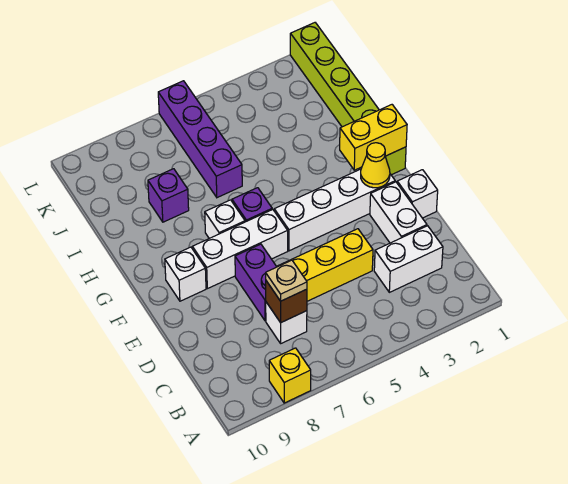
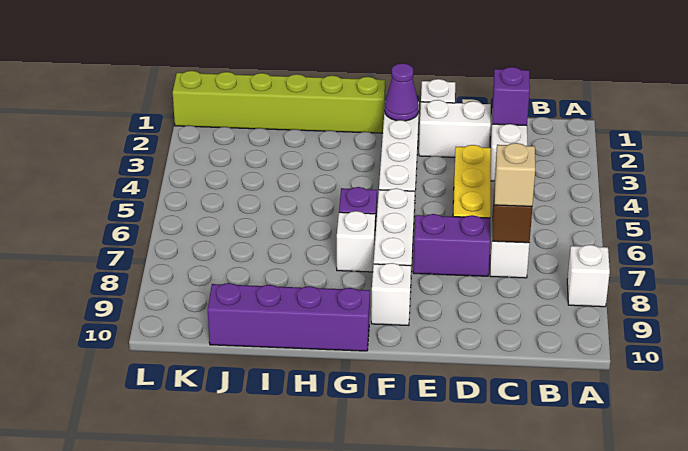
yellow 1x1 brick [269,348,311,403] -> white 1x1 brick [567,245,610,307]
tan 1x1 plate [266,260,307,301] -> tan 1x1 brick [495,143,535,206]
yellow 1x1 cone [361,143,390,188] -> purple 1x1 cone [384,63,419,121]
yellow 1x2 brick [340,105,407,170] -> none
purple 1x4 brick [158,81,242,198] -> purple 1x4 brick moved to [208,283,370,351]
purple 1x1 brick [148,169,189,222] -> purple 1x1 brick moved to [492,67,530,125]

